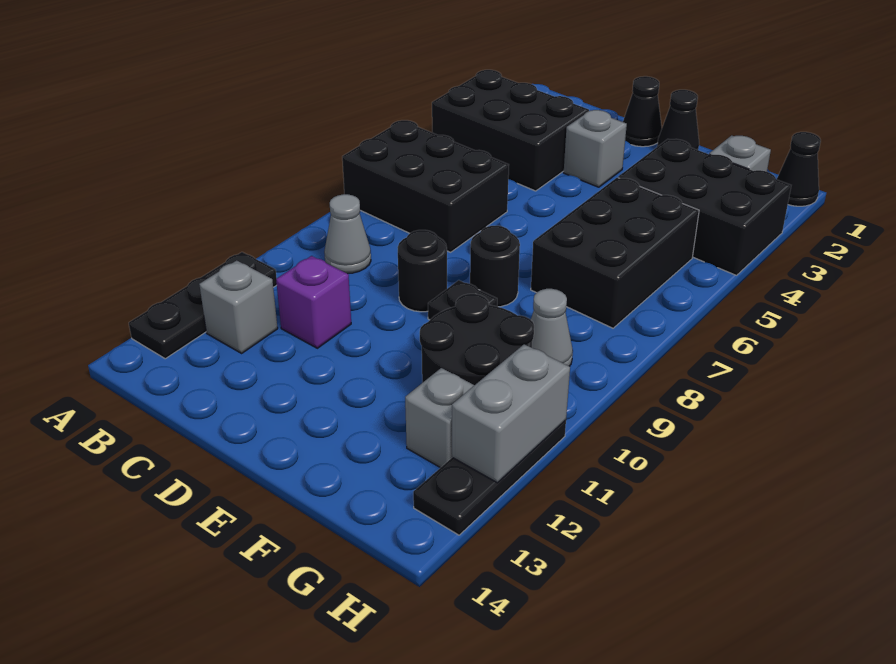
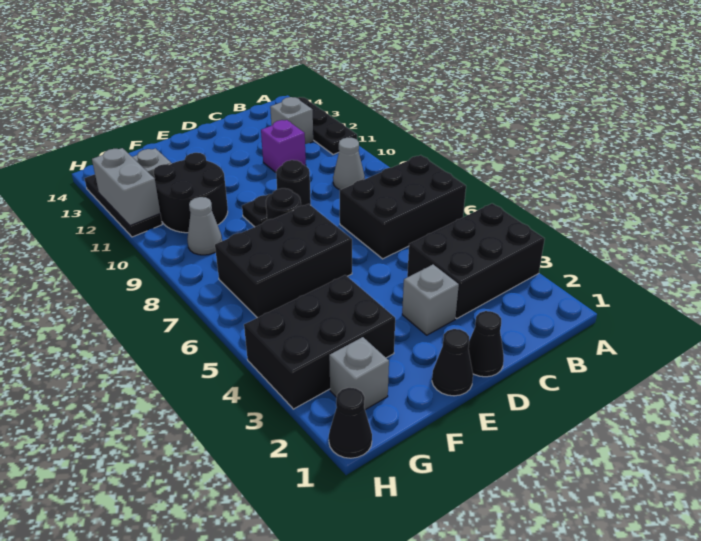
black 2x3 brick [531,178,699,328] -> black 2x3 brick turned to [215,204,352,318]

